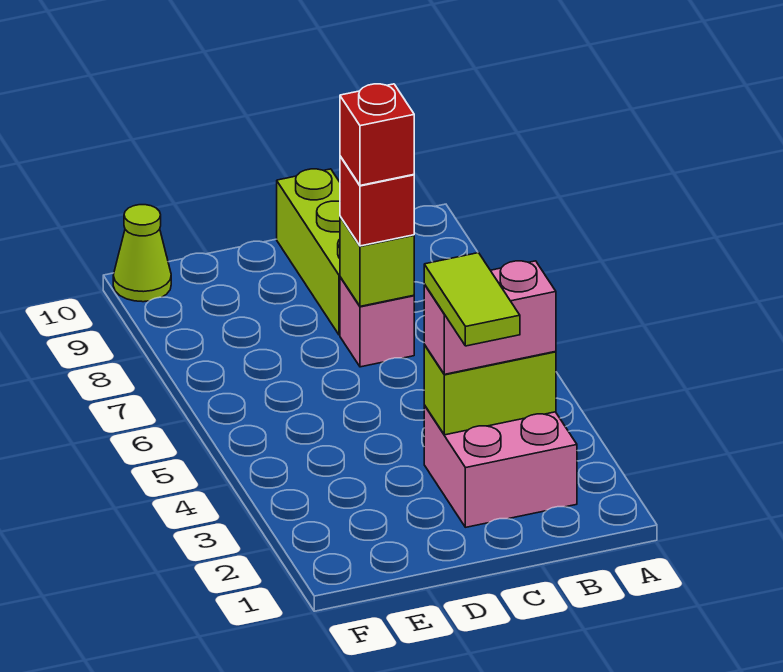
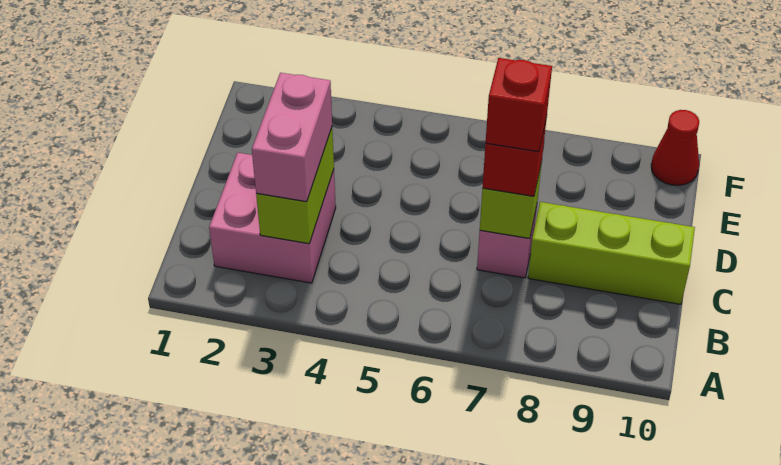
lime 1x2 tile [424,253,520,346] -> none
lime 1x1 cone [113,205,171,302] -> red 1x1 cone [651,110,699,185]

